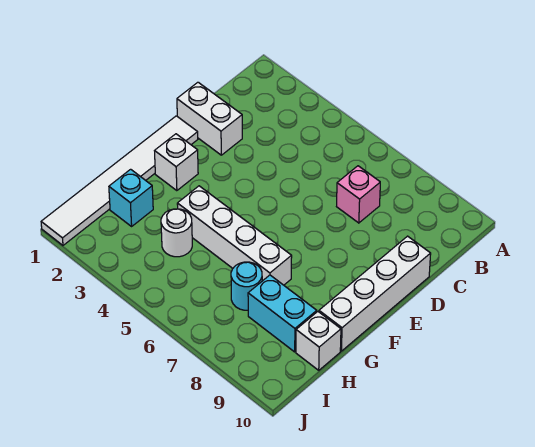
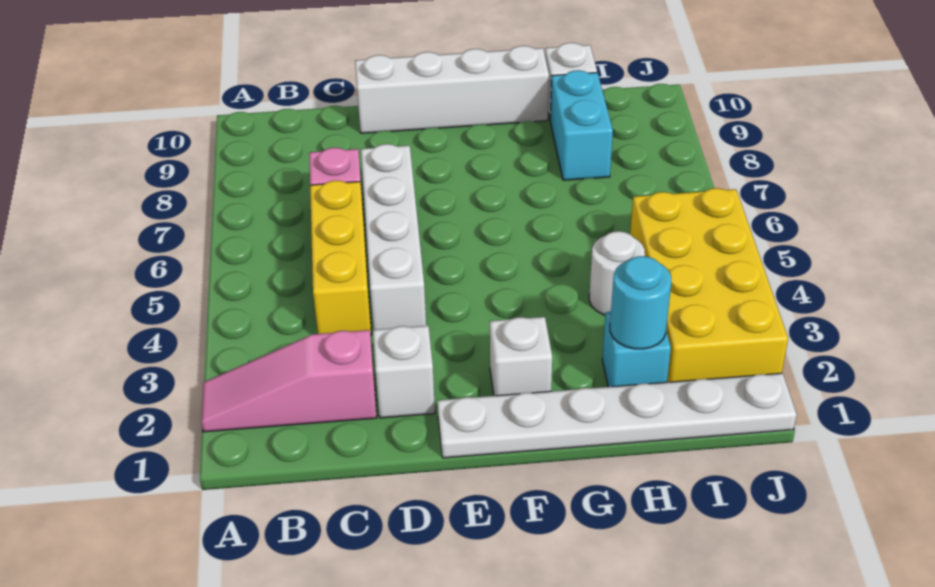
none -> pink 1x3 slope [201,330,377,432]
none -> yellow 1x3 brick [310,180,371,336]
white 1x2 brick [177,82,242,155] -> white 1x1 brick [373,326,435,418]
white 1x6 tile [41,116,198,245] -> white 1x6 plate [437,373,797,458]
white 1x4 brick [177,186,292,285] -> white 1x4 brick moved to [361,144,426,330]
cyan 1x1 round brick [231,262,262,310] -> cyan 1x1 round brick moved to [610,256,671,349]
none -> yellow 2x4 brick [630,188,788,382]

